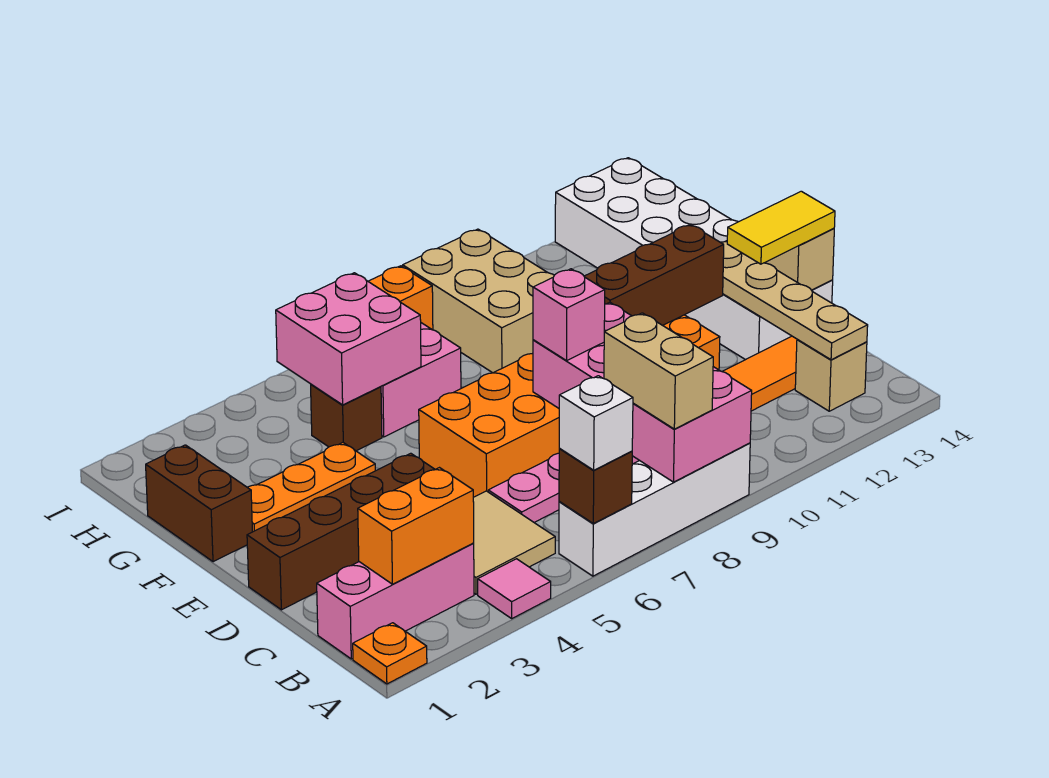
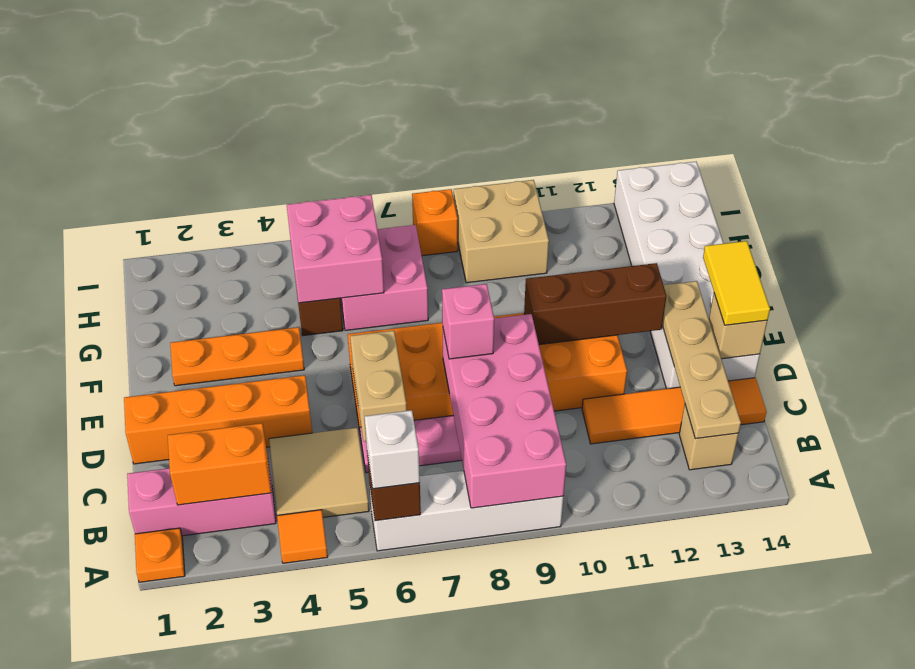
pink 1x1 tile [478,559,551,618] -> orange 1x1 tile [277,510,328,563]
tan 1x2 brick [604,313,713,429] -> tan 1x2 brick moved to [350,331,407,441]
brown 1x4 brick [247,453,435,610] -> orange 1x4 brick [124,375,312,464]
yellow 1x2 tile [727,191,835,264] -> yellow 1x2 tile turned to [703,241,770,325]
brown 1x2 brick [146,445,252,562] -> none
tan 2x3 brick [403,229,554,373] -> tan 2x2 brick [454,180,549,283]

